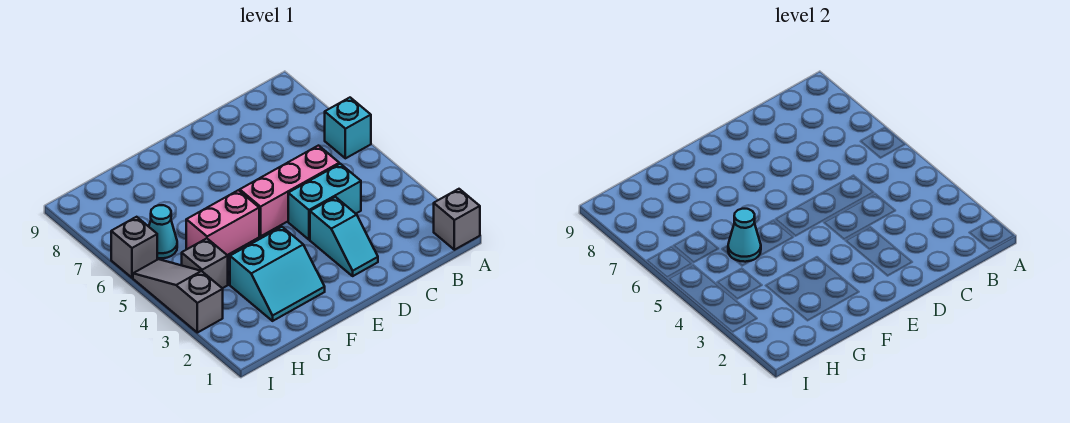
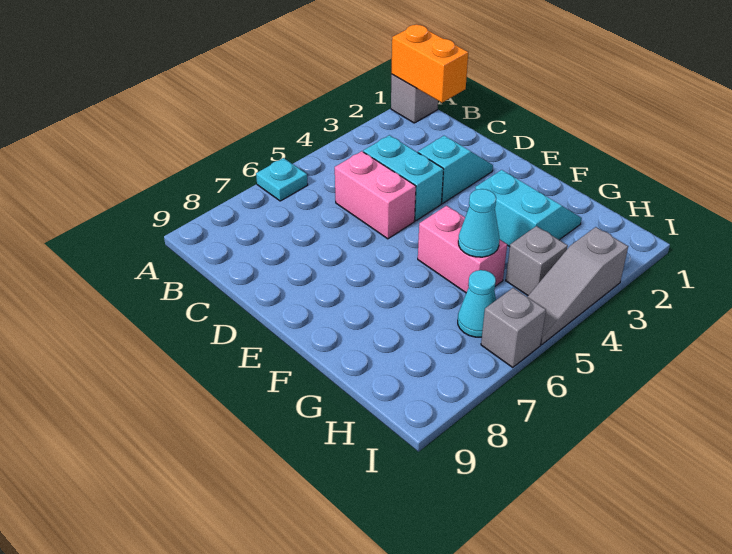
none -> orange 1x2 brick [392,25,468,103]
cyan 1x1 brick [325,98,371,158] -> cyan 1x1 plate [256,158,308,201]
pink 1x3 brick [240,146,339,236] -> pink 1x2 brick [335,151,416,239]

